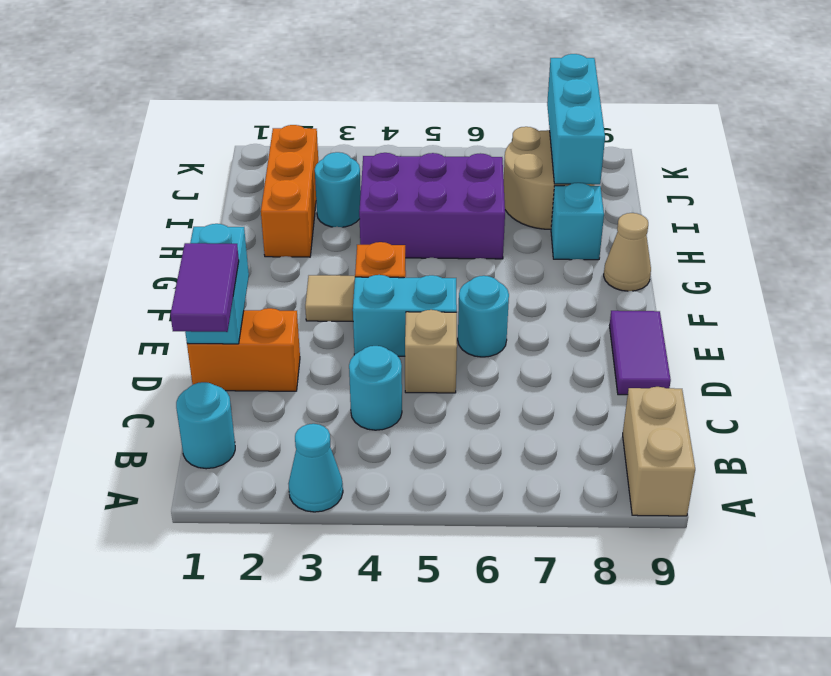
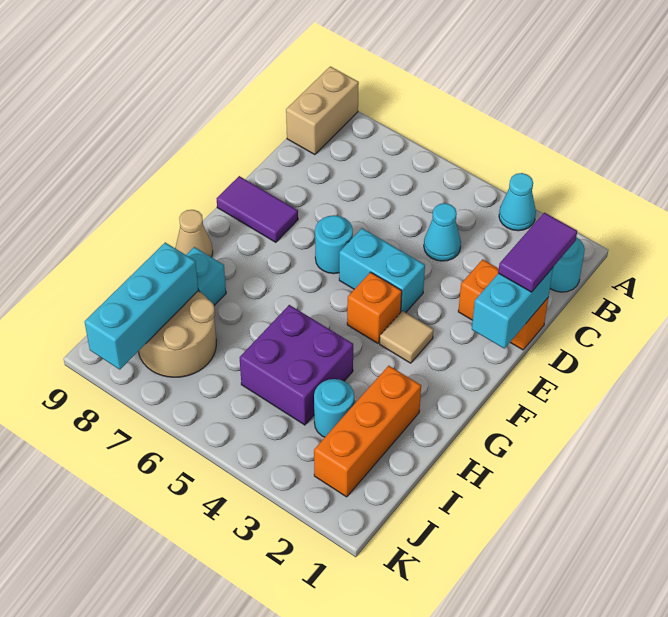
cyan 1x1 round brick [349,346,402,430] -> cyan 1x1 cone [424,203,461,261]
tan 1x1 brick [405,310,457,393] -> none
purple 1x2 tile [610,311,671,395] -> purple 1x2 tile turned to [216,176,298,242]
purple 2x3 brick [359,153,505,259] -> purple 2x2 brick [240,305,353,425]

